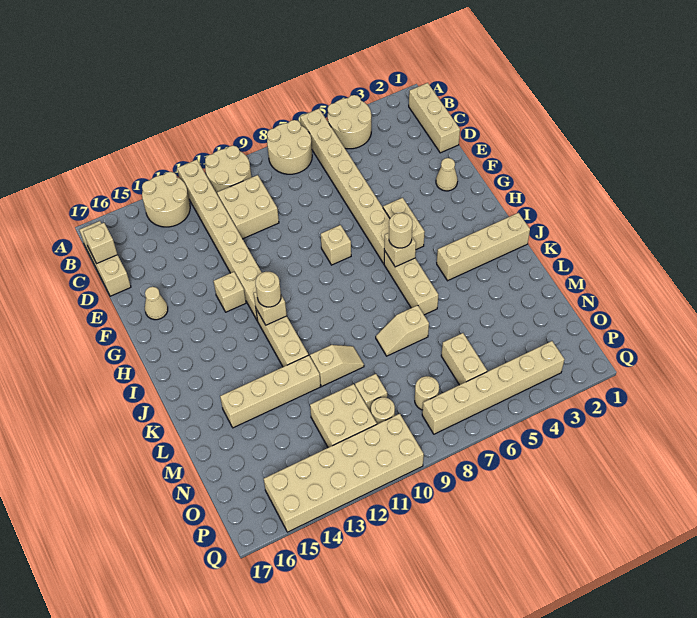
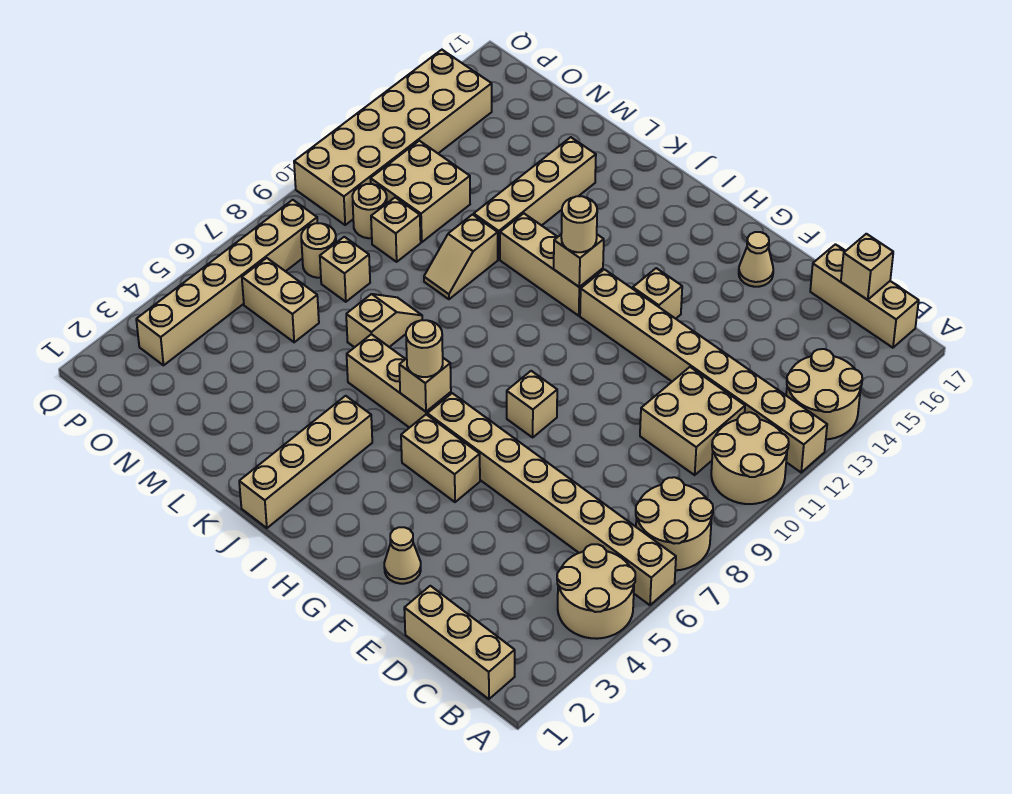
none -> tan 1x1 brick [320,237,370,302]

